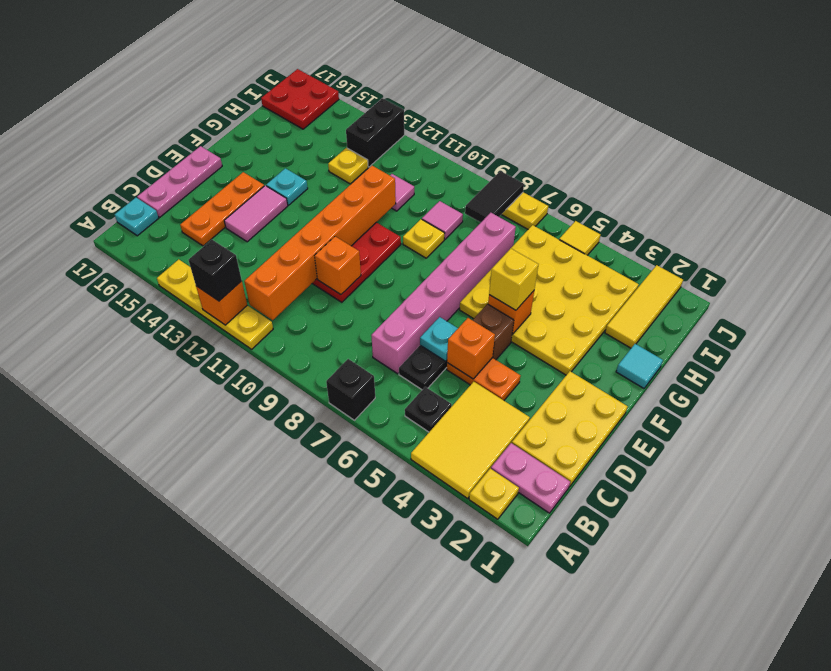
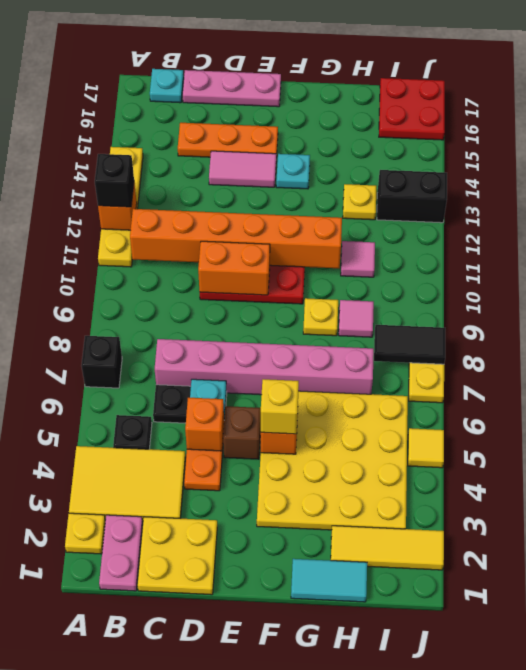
yellow 2x3 plate [512,371,628,487] -> yellow 2x2 plate [137,517,217,595]
orange 1x1 brick [315,236,361,295] -> orange 1x2 brick [198,241,270,295]
cyan 1x1 tile [616,344,663,388] -> cyan 1x2 tile [291,559,367,602]

